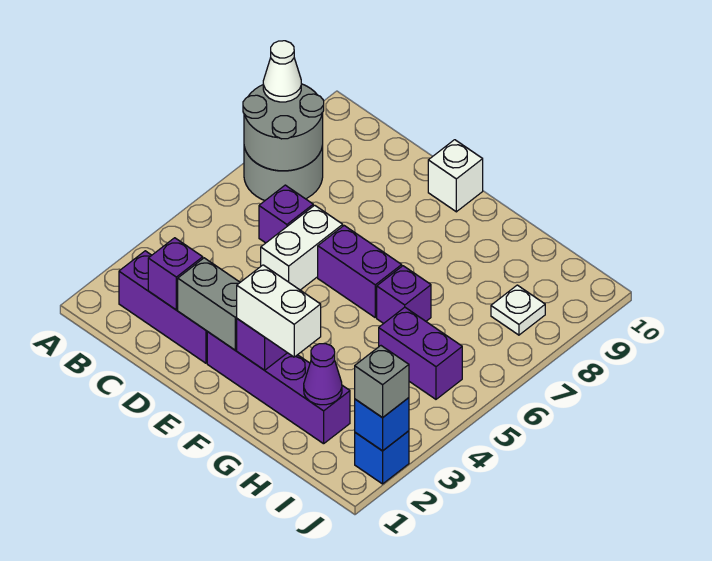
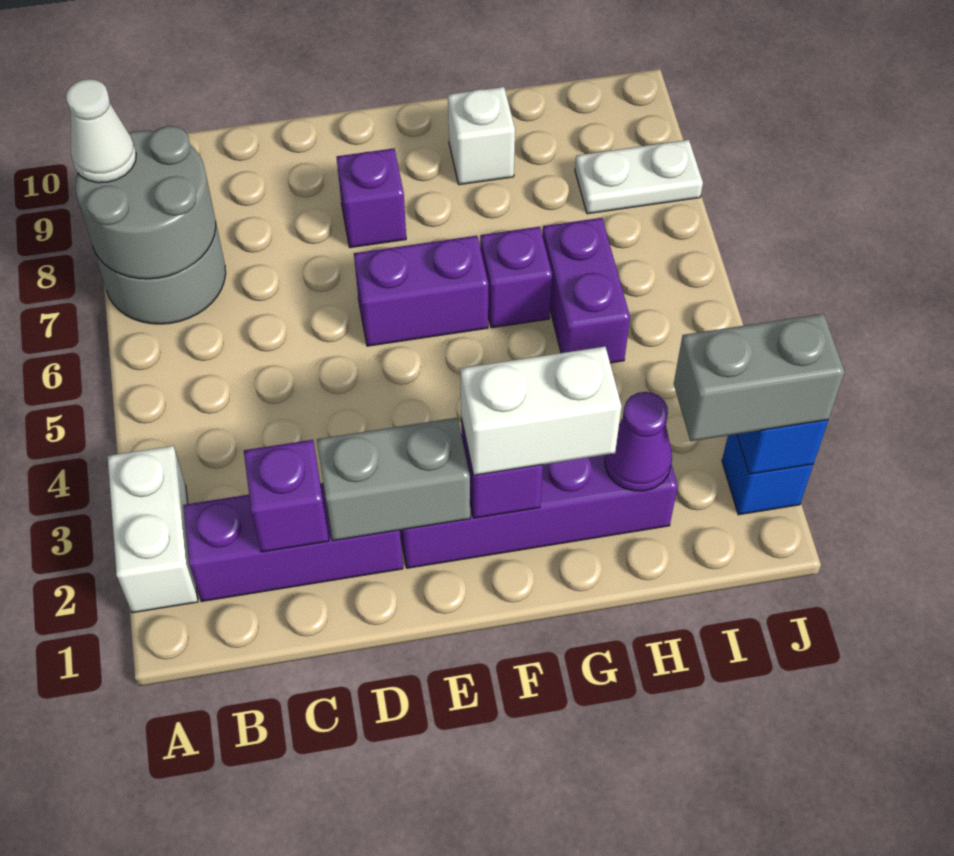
purple 1x1 brick [259,185,313,243] -> purple 1x1 brick moved to [337,148,406,248]
white 1x2 brick [261,205,343,290] -> white 1x2 brick moved to [108,446,198,613]
white 1x1 brick [428,140,483,212] -> white 1x1 brick moved to [448,87,515,185]
purple 1x2 brick [379,307,462,399] -> purple 1x2 brick turned to [542,218,630,363]
white 1x1 plate [491,285,545,335] -> white 1x2 plate [575,140,703,214]
grey 1x1 brick [355,346,409,418] -> grey 1x2 brick [674,314,845,441]

